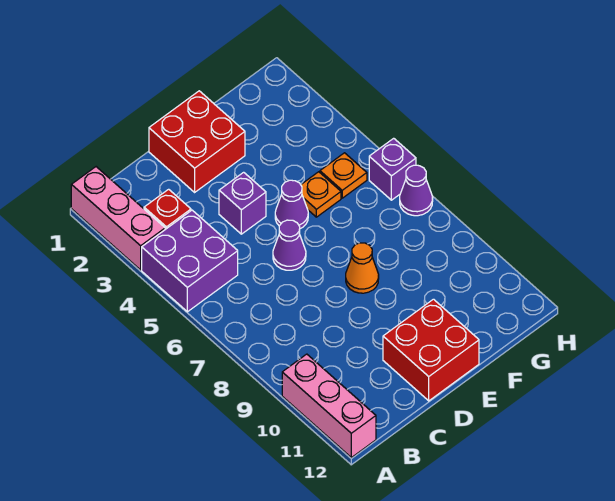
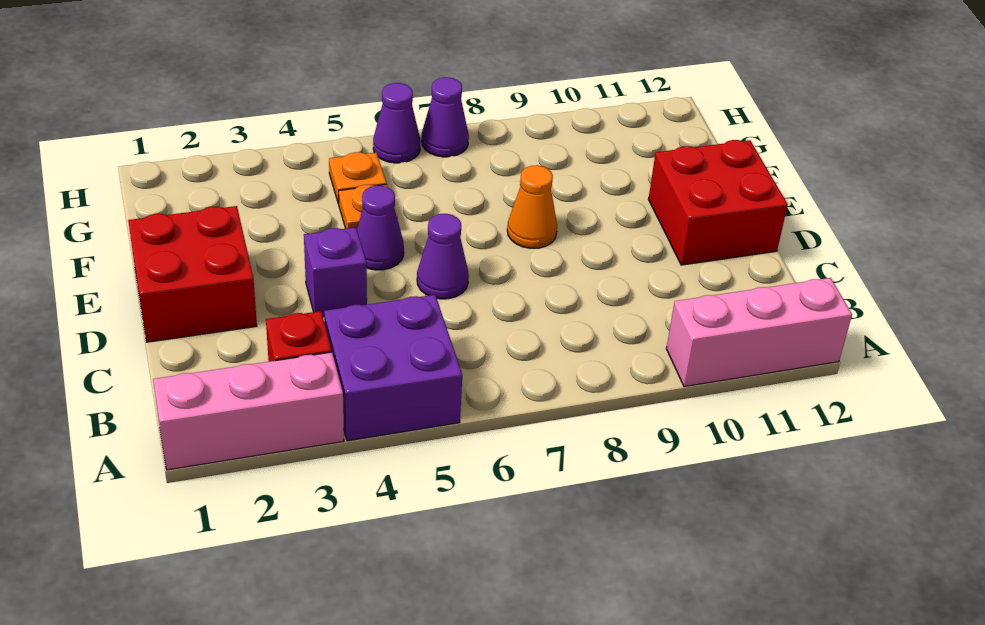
purple 1x1 brick [369,138,416,200] -> purple 1x1 cone [373,83,420,163]

